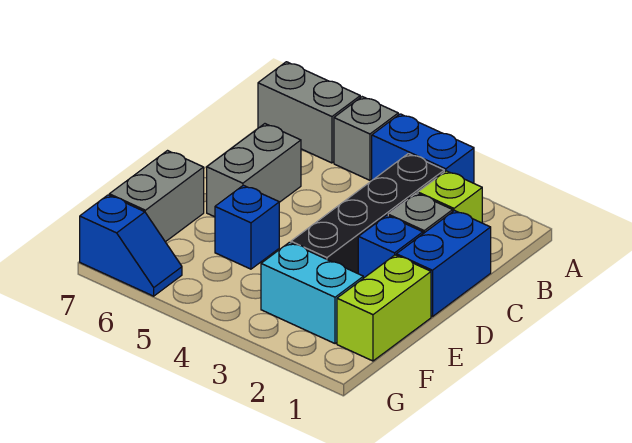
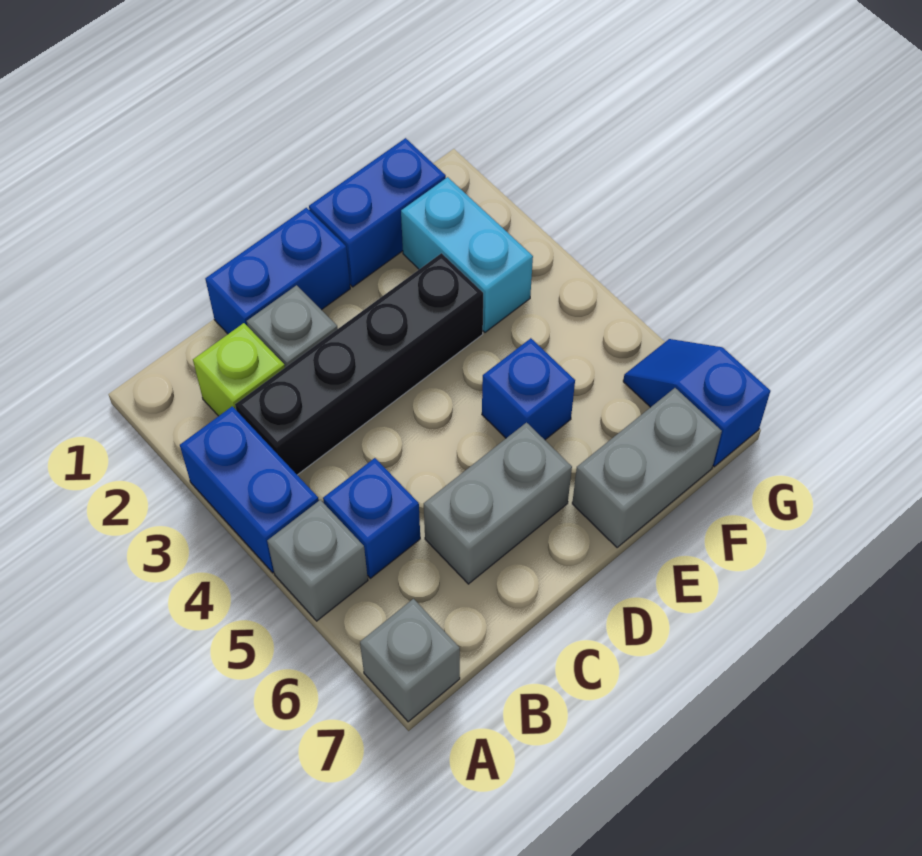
grey 1x2 brick [258,62,360,163] -> grey 1x1 brick [360,599,460,722]
blue 1x1 brick [358,215,423,278] -> blue 1x1 brick moved to [323,458,420,578]
lime 1x2 brick [337,255,431,361] -> blue 1x2 brick [309,138,446,287]

